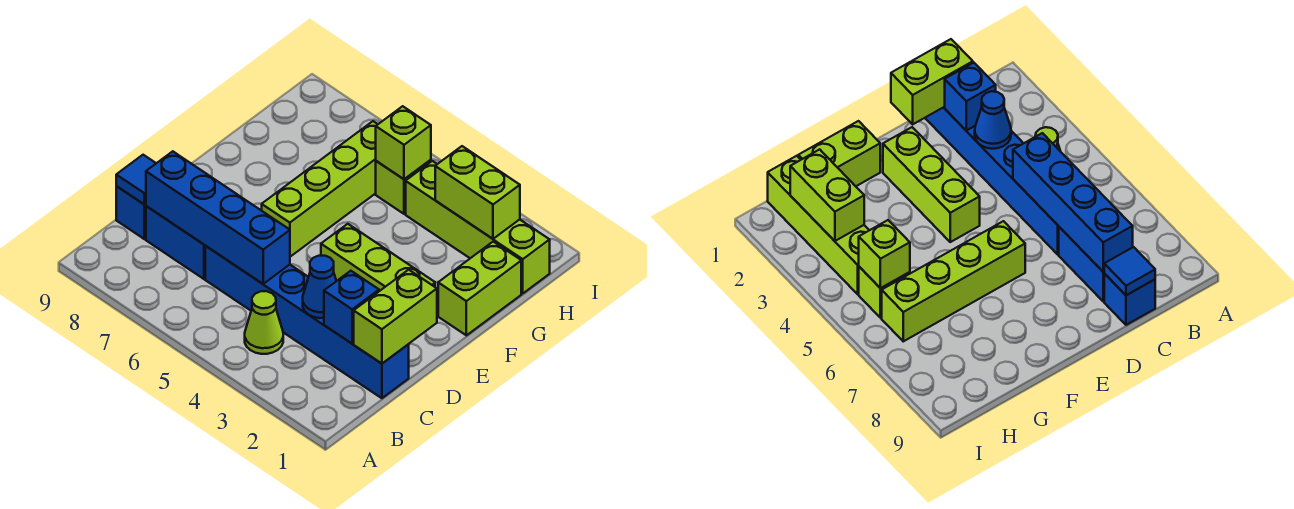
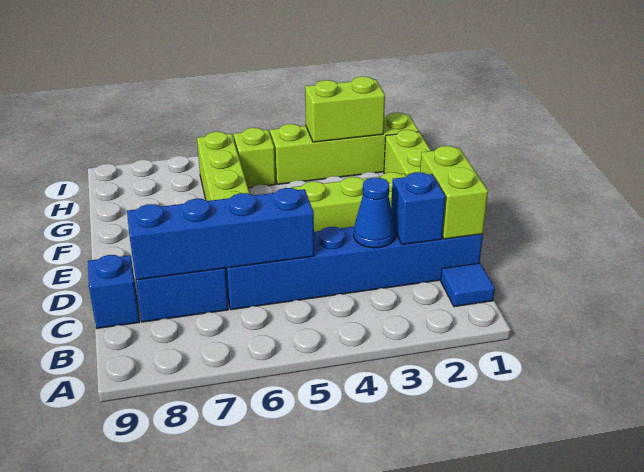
lime 1x1 cone [245,291,283,354] -> none
blue 1x1 tile [116,155,156,205] -> blue 1x1 tile moved to [441,263,495,307]
lime 1x1 brick [376,106,431,179] -> none

